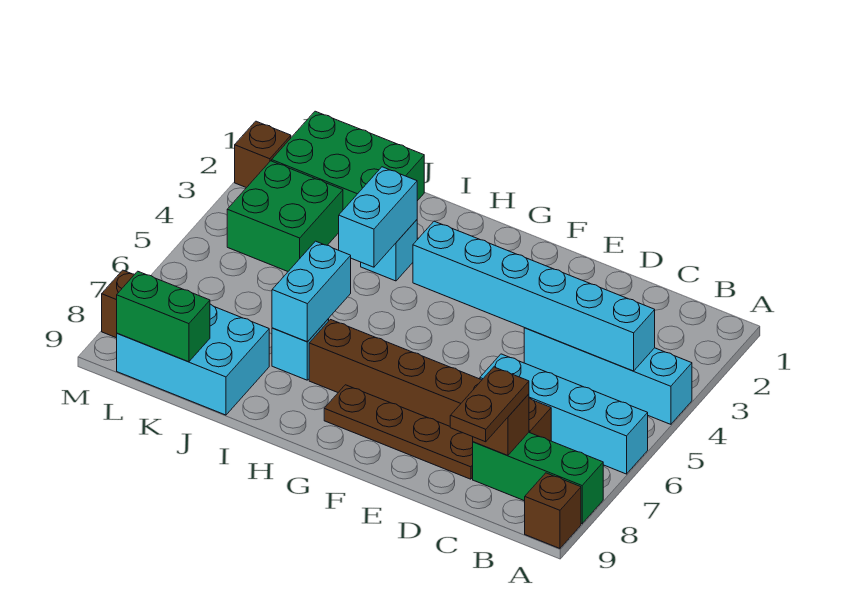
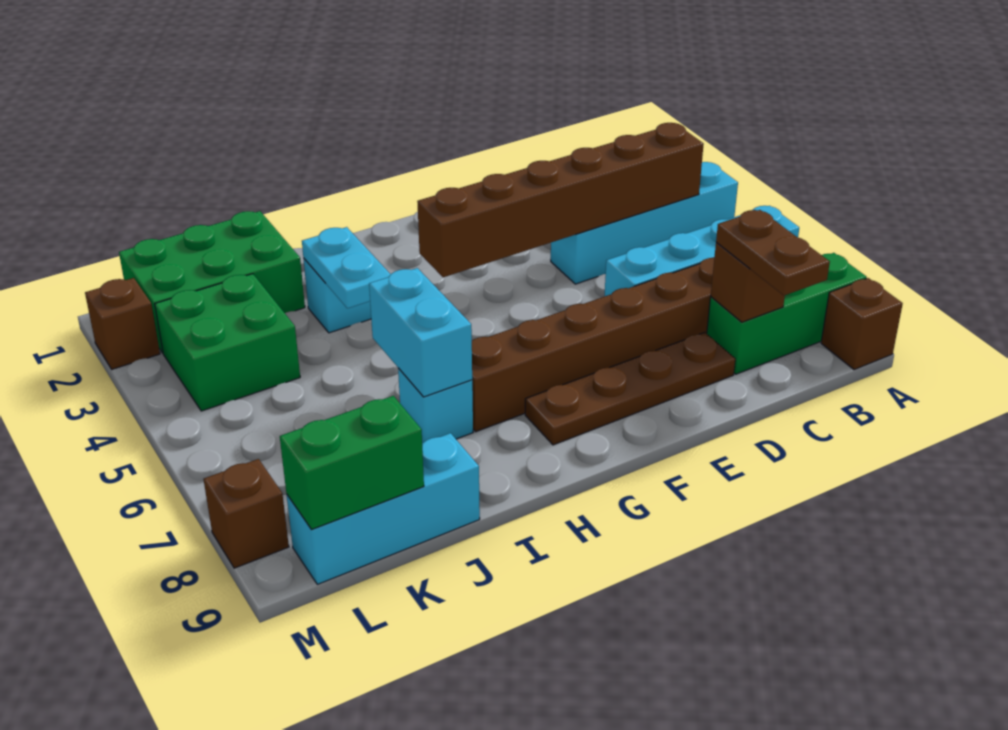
cyan 1x6 brick [413,221,655,371] -> brown 1x6 brick [417,123,704,277]
cyan 1x2 brick [339,167,417,267] -> cyan 1x2 plate [302,227,390,308]
cyan 2x3 brick [117,304,269,415] -> cyan 1x3 brick [286,433,480,584]

